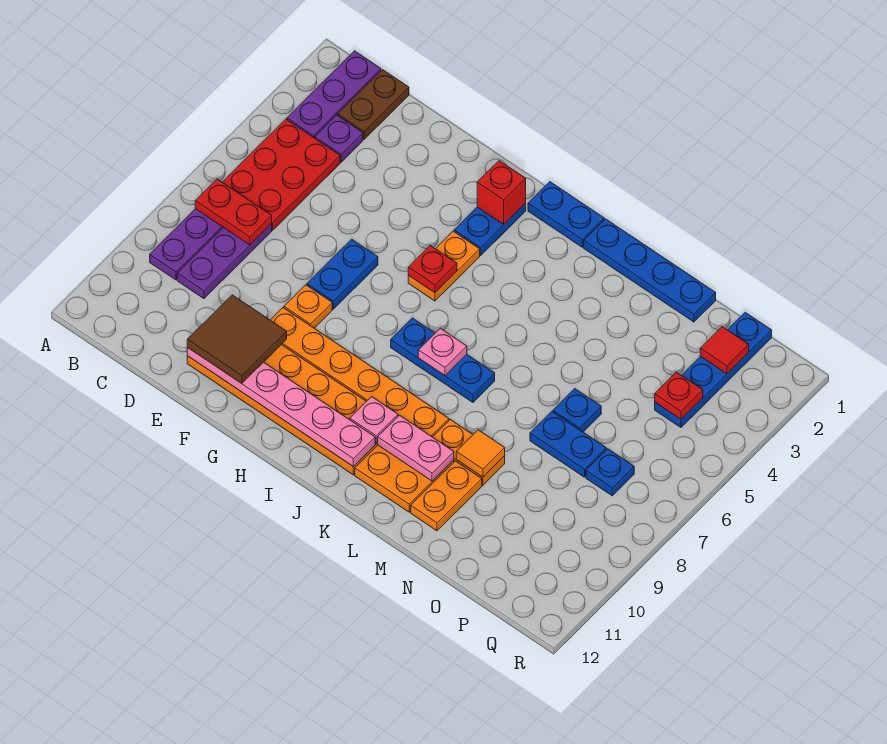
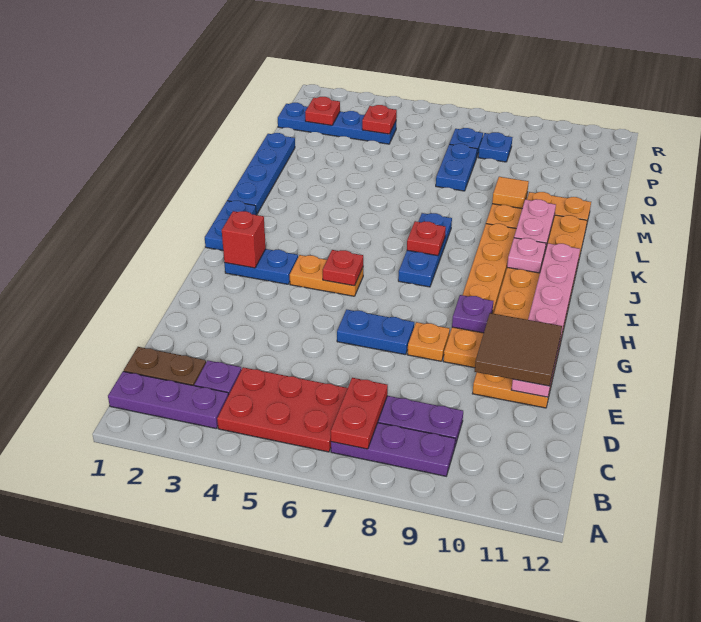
none -> purple 1x1 plate [452,295,493,333]
pink 1x1 plate [418,328,467,375] -> red 1x1 plate [407,221,446,256]
blue 1x1 plate [553,389,601,432] -> blue 1x1 plate moved to [478,132,512,162]
red 1x1 tile [700,327,749,374] -> red 1x1 plate [305,97,340,125]

